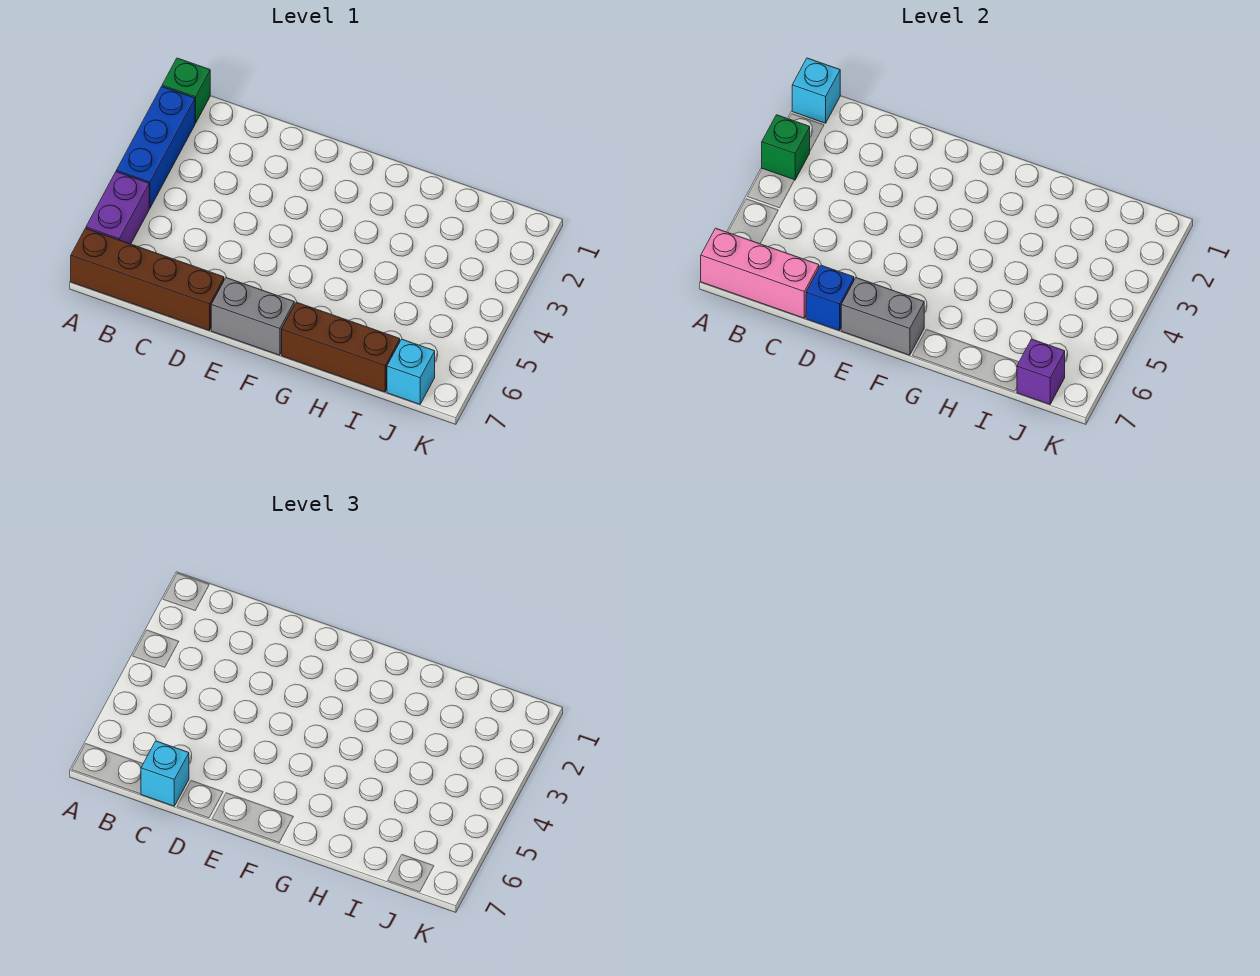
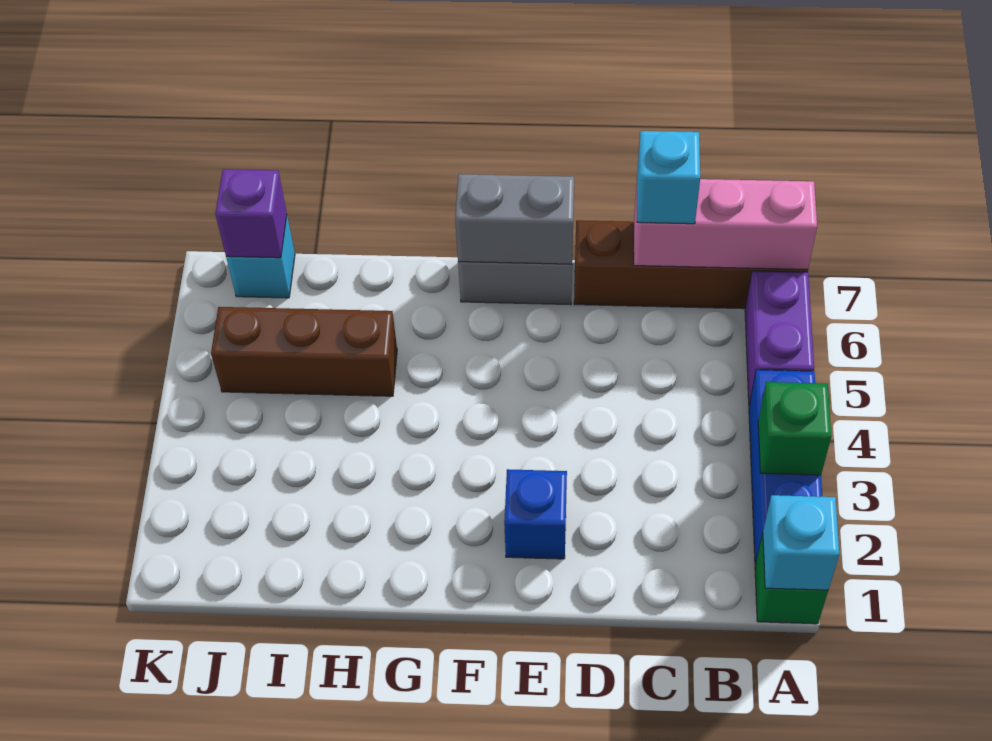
blue 1x1 brick [806,265,854,331] -> blue 1x1 brick moved to [504,469,567,559]
brown 1x3 brick [282,302,400,392] -> brown 1x3 brick moved to [211,307,397,396]

